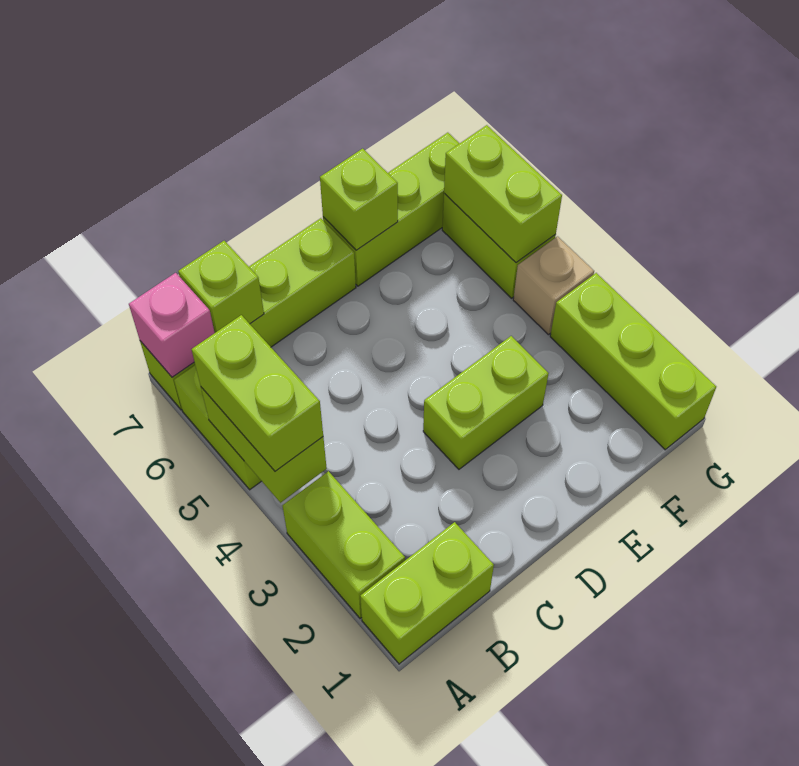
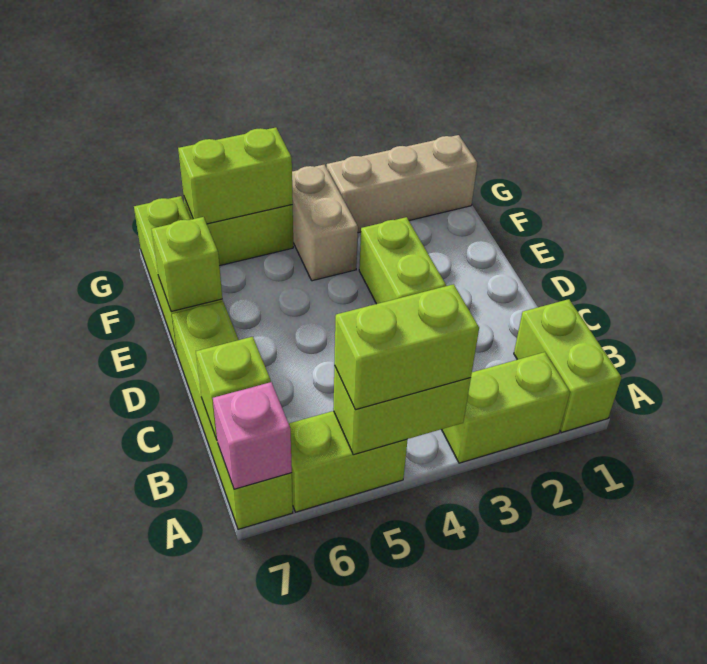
lime 1x3 brick [550,273,716,450] -> tan 1x3 brick [327,135,477,233]
tan 1x1 brick [513,236,594,335] -> tan 1x2 brick [292,165,358,281]

